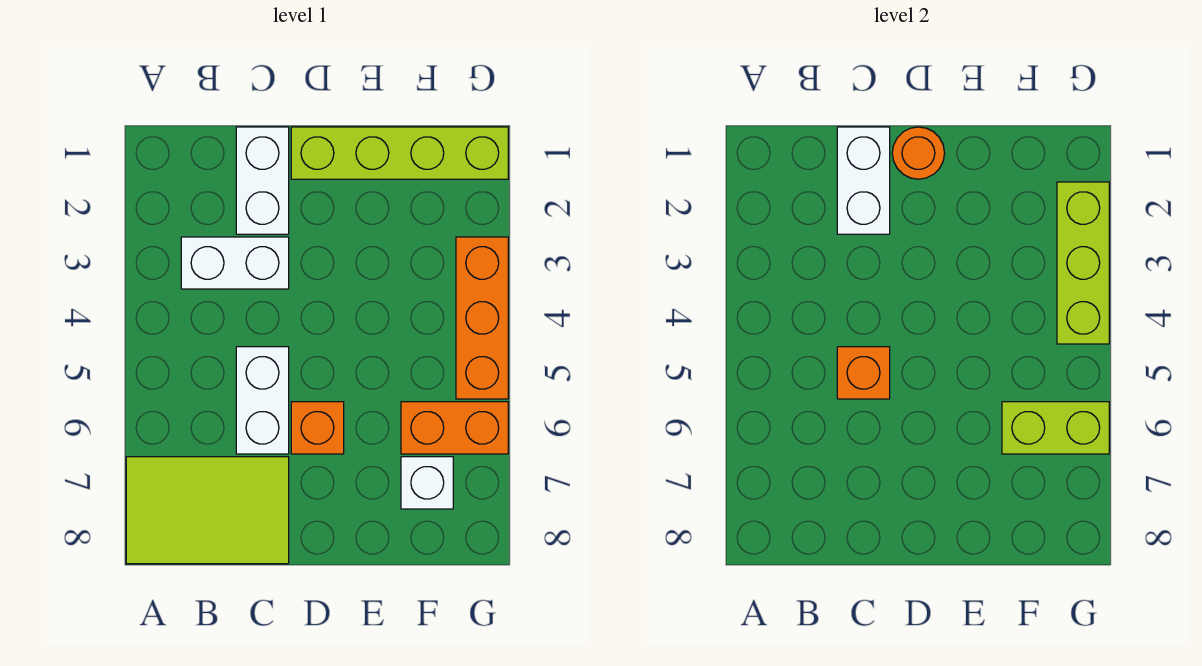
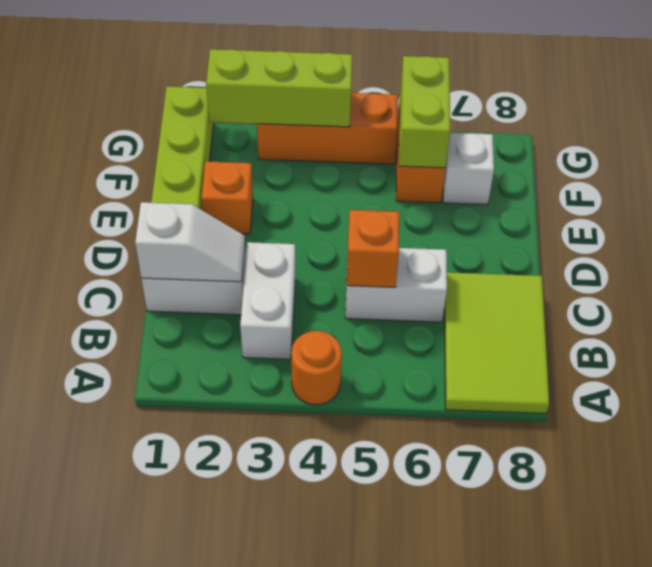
white 1x2 brick [837,127,890,234] -> white 1x2 slope [135,202,245,282]
orange 1x1 round brick [892,127,945,179] -> orange 1x1 round brick moved to [291,331,342,405]
orange 1x1 brick [291,402,344,454] -> orange 1x1 brick moved to [201,161,253,234]

